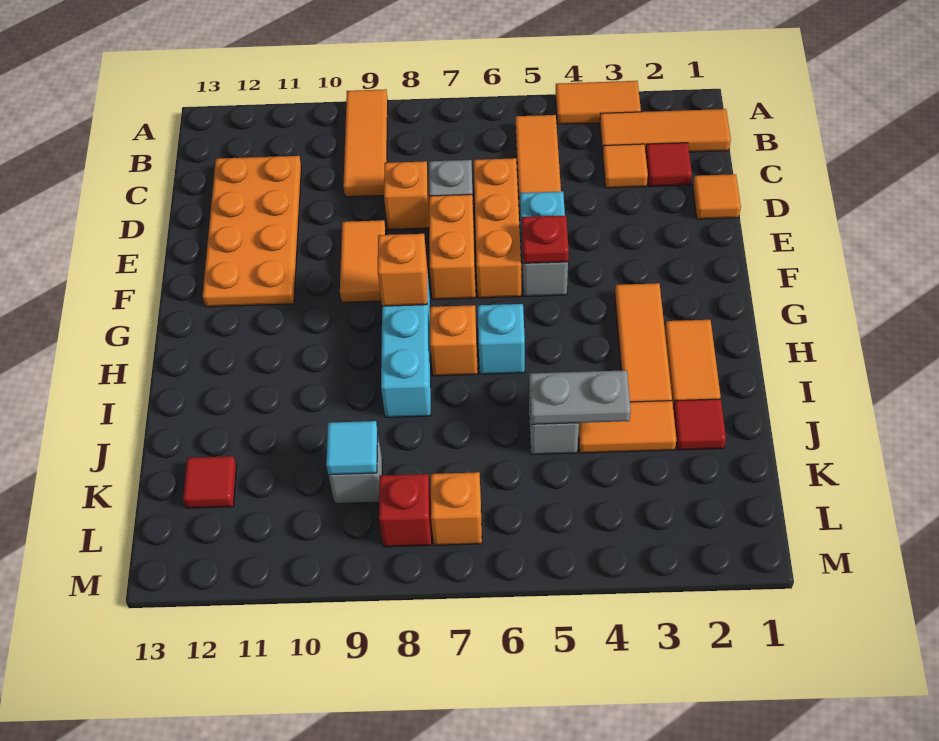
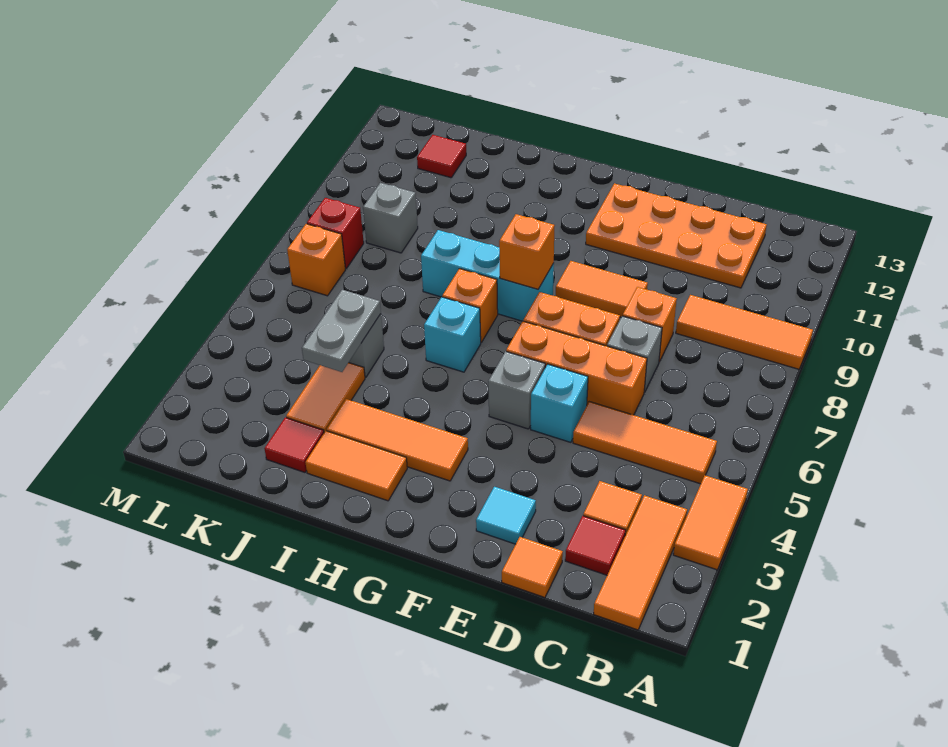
red 1x1 plate [522,215,569,263] -> none
cyan 1x1 tile [326,421,378,475] -> cyan 1x1 tile moved to [476,487,536,544]

